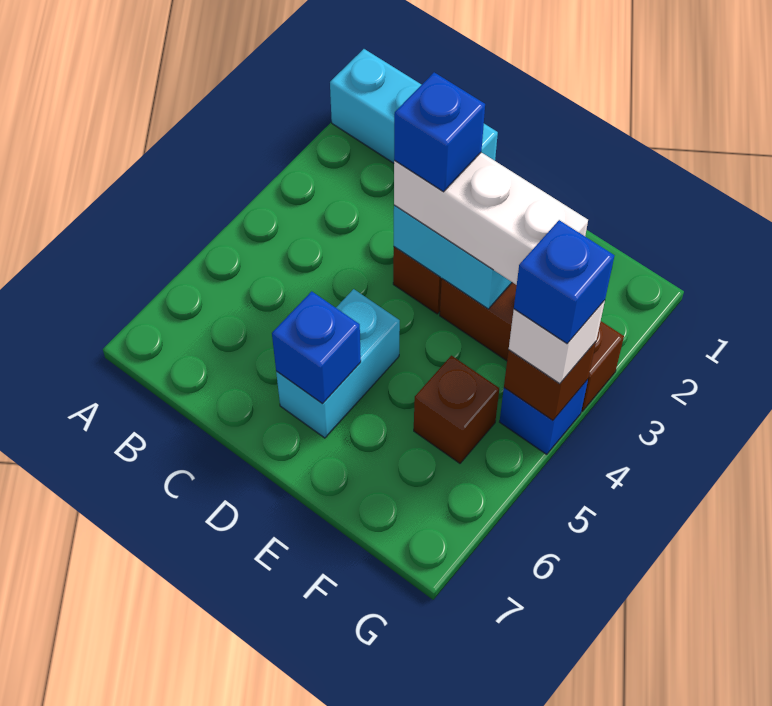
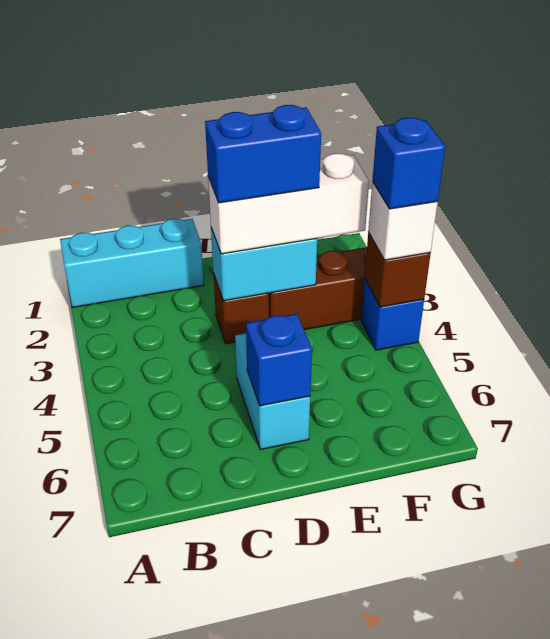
blue 1x1 brick [394,72,485,192] -> blue 1x2 brick [205,105,321,203]
brown 1x1 brick [414,356,499,463] -> none

